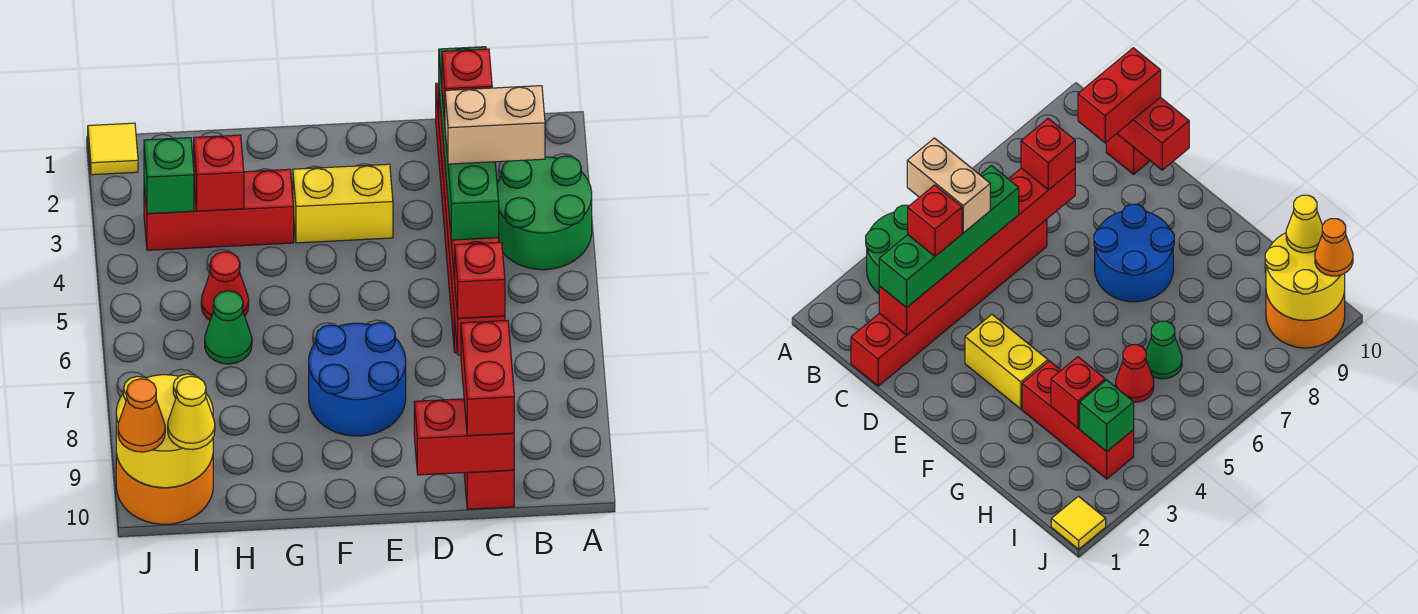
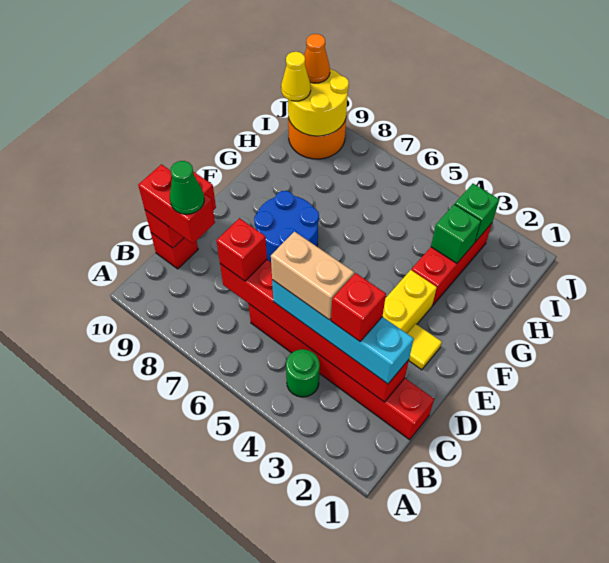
green 2x2 round brick [497,156,592,270] -> green 1x1 round brick [286,349,320,397]
tan 1x2 brick [445,86,545,164] -> tan 1x2 brick turned to [271,232,354,320]
green 1x4 brick [439,47,499,240] -> cyan 1x4 brick [272,280,414,384]
red 1x1 brick [194,135,244,211] -> green 1x1 brick [431,204,481,263]
red 1x1 cone [201,252,249,320] -> none
green 1x1 cone [205,291,252,364] -> green 1x1 cone moved to [170,161,204,214]
yellow 1x1 tile [88,123,138,175] -> yellow 1x1 tile moved to [407,324,442,370]

